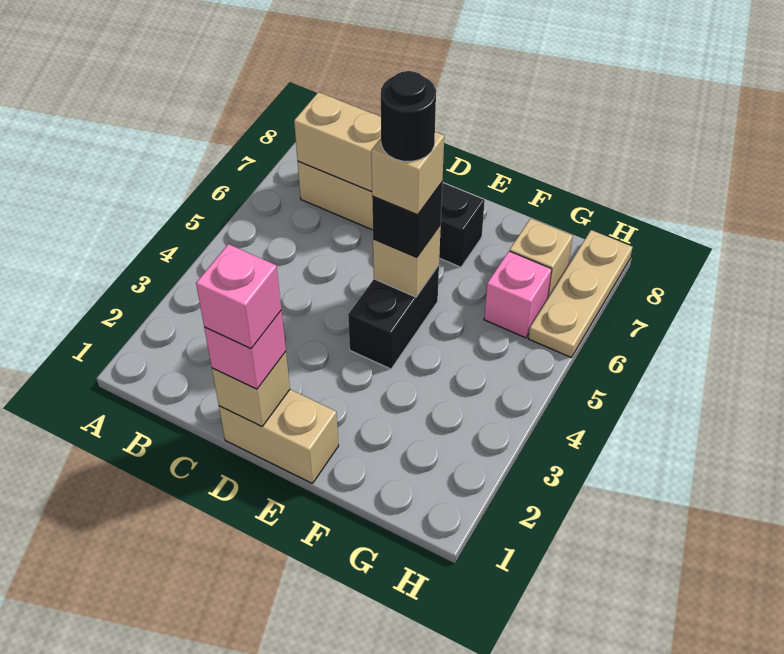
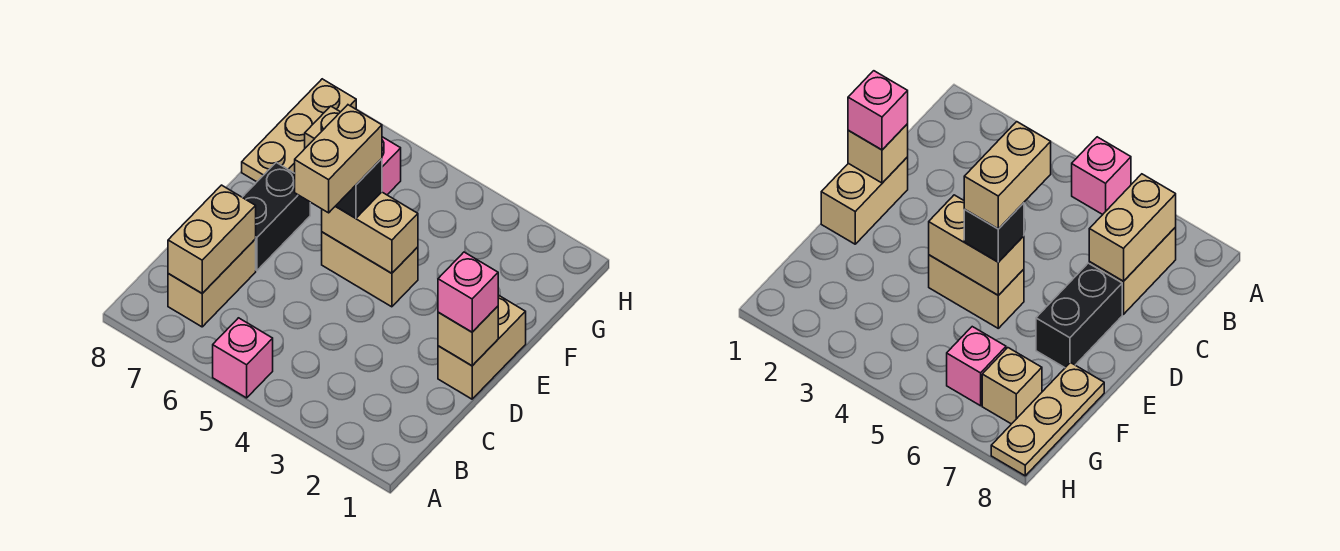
pink 1x1 brick [196,244,281,348] -> pink 1x1 brick moved to [213,318,273,398]
black 1x2 brick [348,265,439,369] -> tan 1x2 brick [322,232,418,307]
tan 1x1 brick [373,225,441,297] -> tan 1x2 brick [322,192,418,273]
tan 1x1 brick [371,132,444,215] -> tan 1x2 brick [295,105,382,213]
black 1x1 round brick [381,71,436,161] -> none
tan 1x3 plate [528,230,632,357] -> tan 1x3 plate turned to [242,79,356,182]

